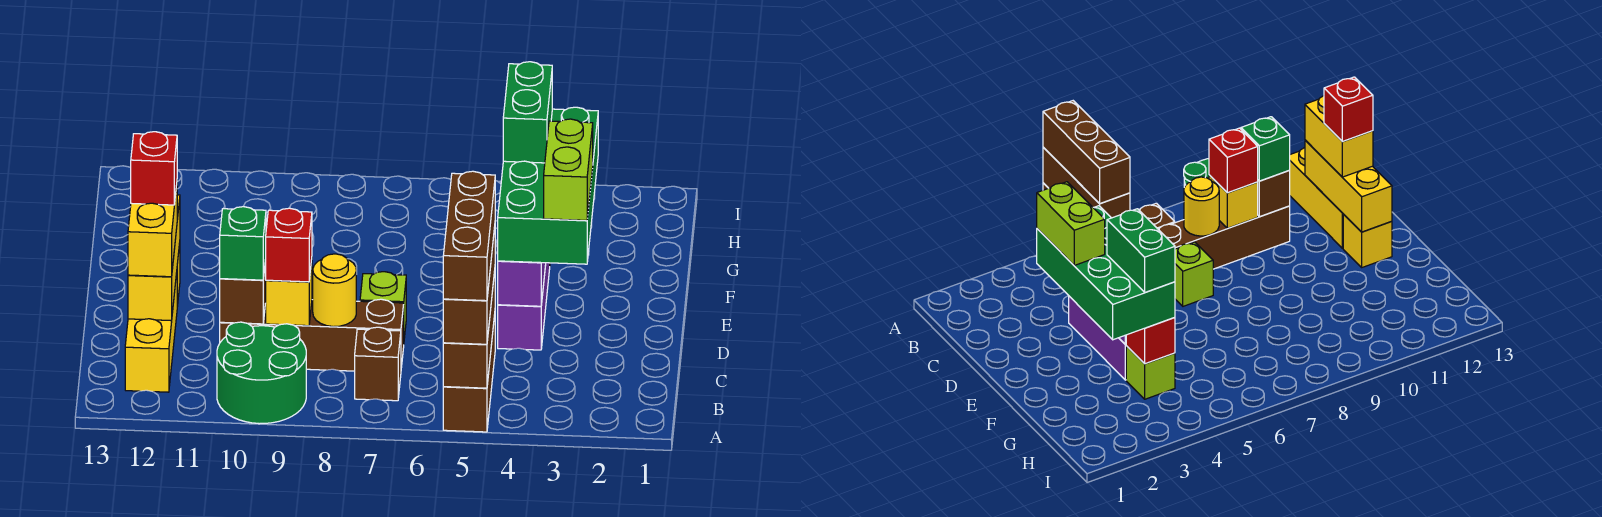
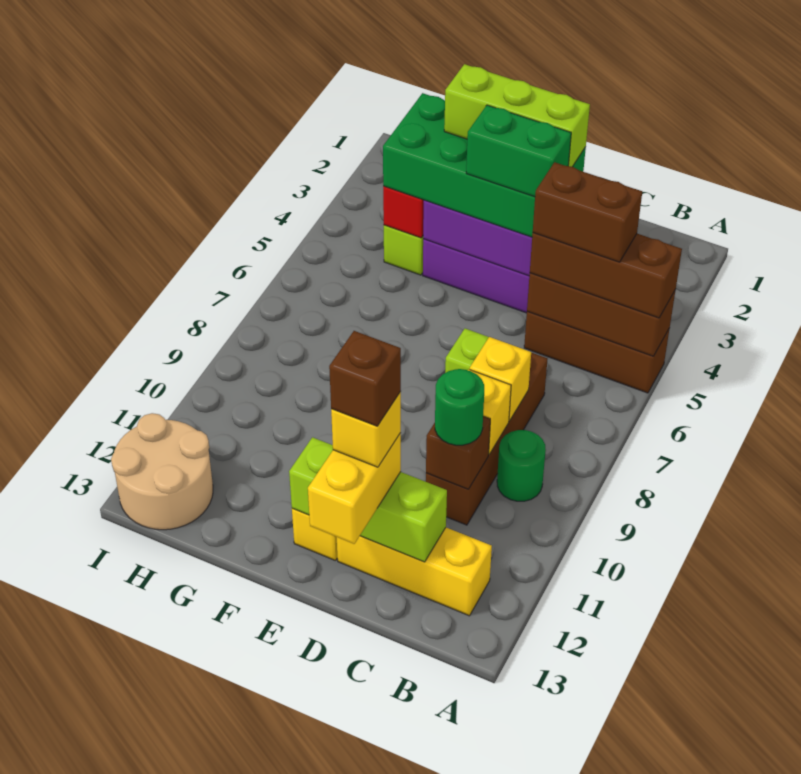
brown 1x3 brick [443,171,495,301] -> brown 1x2 brick [533,162,642,262]
green 2x2 round brick [217,322,306,424] -> green 1x1 round brick [497,430,546,501]
brown 1x1 brick [355,327,401,401] -> brown 1x1 brick moved to [329,331,401,426]
yellow 1x1 round brick [313,254,356,327] -> yellow 1x1 brick [470,337,531,421]
red 1x1 brick [266,208,312,282] -> none
green 1x1 brick [220,207,266,280] -> green 1x1 round brick [435,369,484,445]
yellow 1x3 brick [128,195,180,321] -> lime 1x3 brick [289,437,447,562]
yellow 1x2 brick [128,185,177,277] -> yellow 1x2 brick turned to [308,433,401,544]
lime 1x2 brick [544,119,593,220] -> lime 1x3 brick [444,64,590,167]
red 1x1 brick [131,132,177,205] -> yellow 1x1 brick [331,392,401,467]
green 1x2 brick [503,62,552,163] -> green 1x2 brick moved to [466,105,571,197]
none -> tan 2x2 round brick [111,413,213,530]

